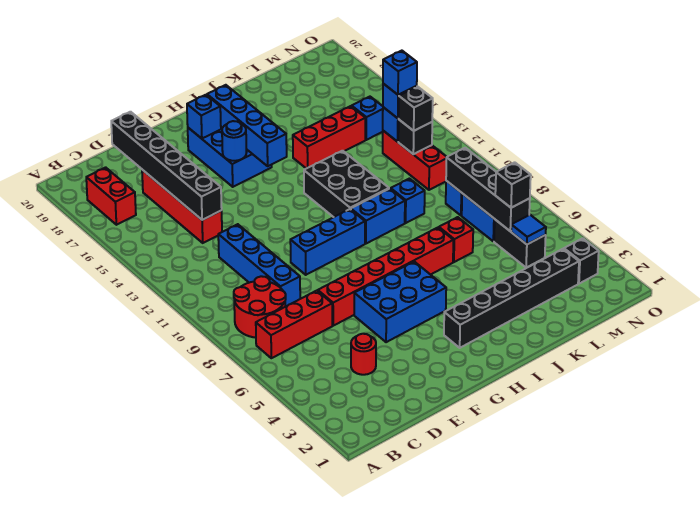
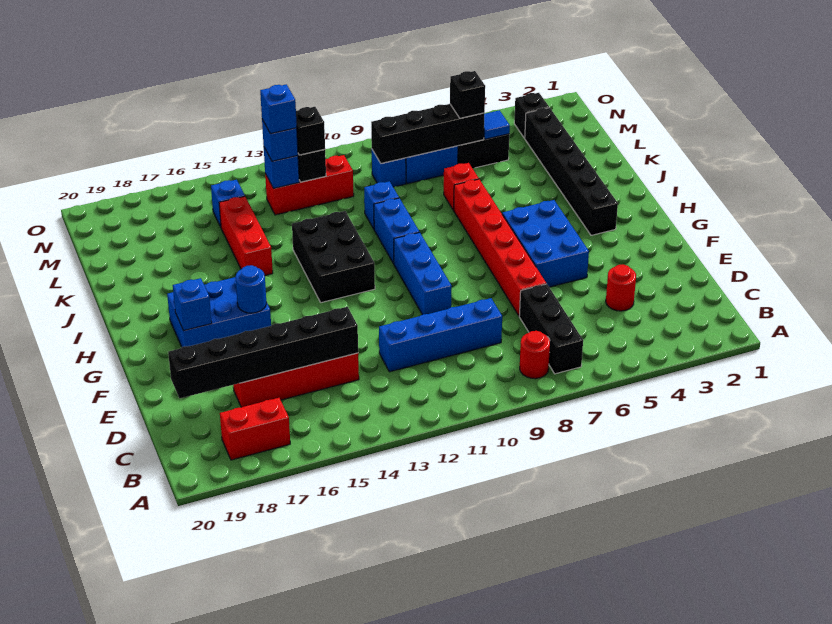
red 1x3 brick [256,291,332,358] -> black 1x3 brick [519,284,583,374]
red 2x2 round brick [234,276,286,338] -> red 1x1 round brick [520,331,550,379]
blue 1x4 brick [207,85,287,166] -> none
black 2x3 brick [304,151,389,217] -> black 2x3 brick turned to [292,211,375,303]

